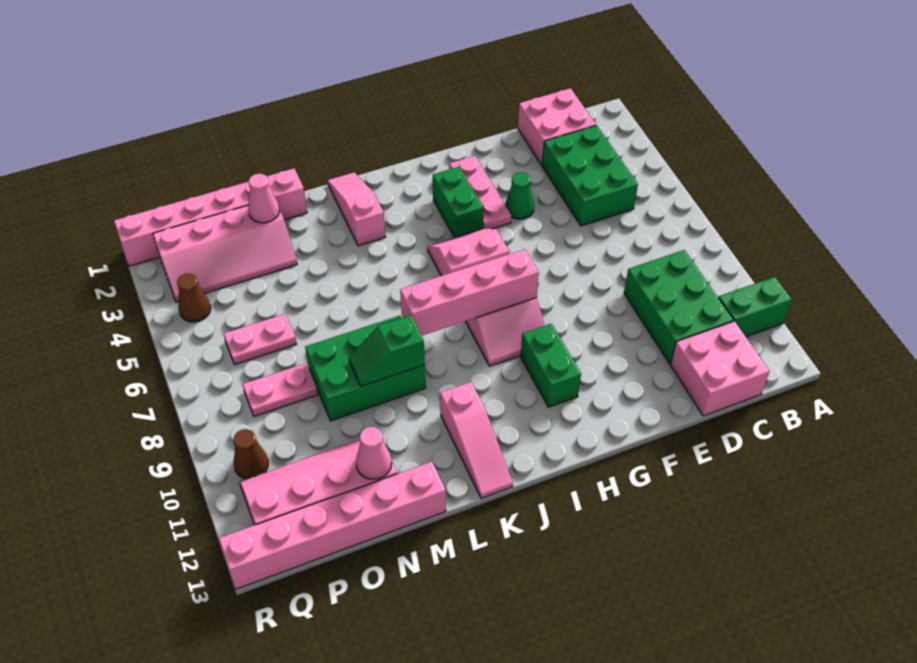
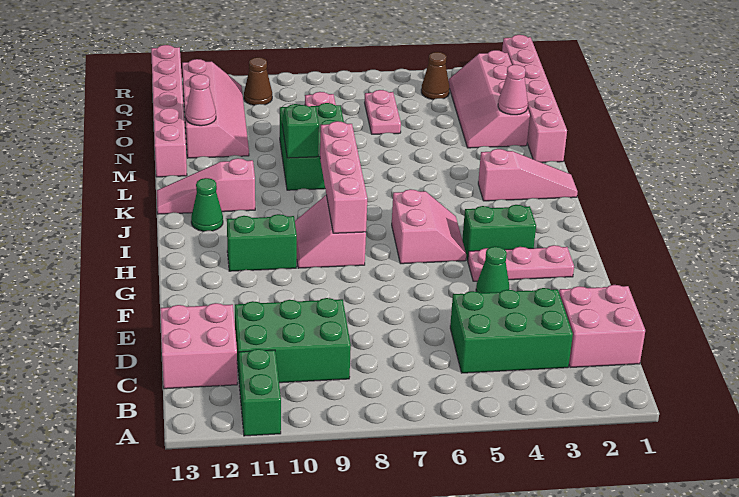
none -> green 1x1 cone [191,178,223,231]

